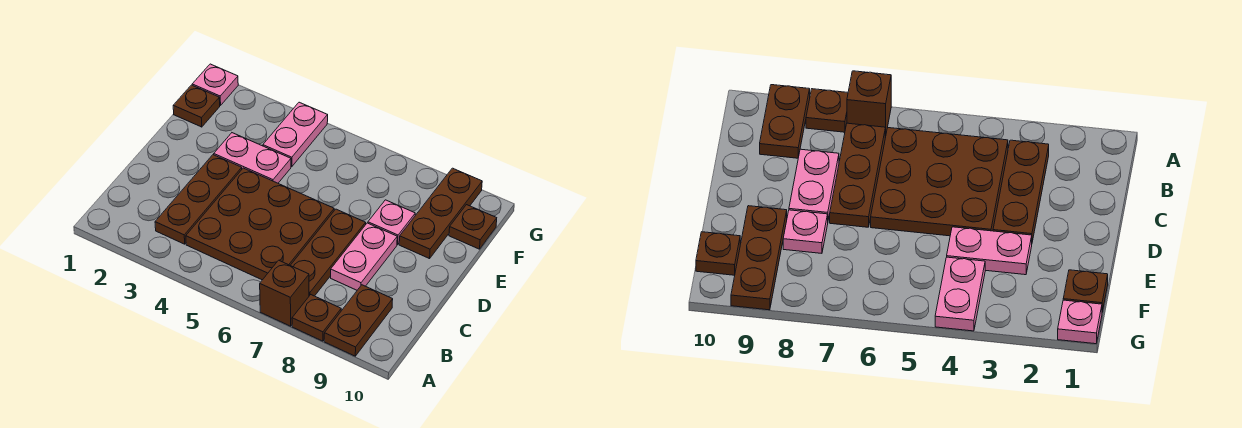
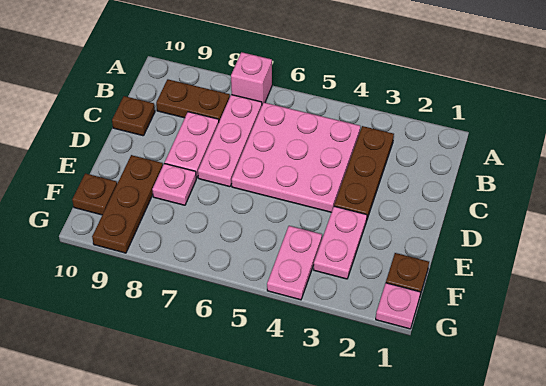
brown 1x1 brick [260,260,309,326] -> pink 1x1 brick [231,52,272,104]
brown 1x1 plate [292,295,341,341] -> brown 1x1 plate moved to [112,96,155,136]
brown 1x2 plate [324,285,393,356] -> brown 1x2 plate turned to [156,79,230,121]
brown 3x3 plate [186,168,334,280] -> pink 3x3 plate [232,102,360,212]
brown 1x3 plate [291,209,366,296] -> pink 1x3 plate [198,95,262,187]
pink 1x2 plate [214,133,291,183] -> pink 1x2 plate turned to [314,206,367,279]

